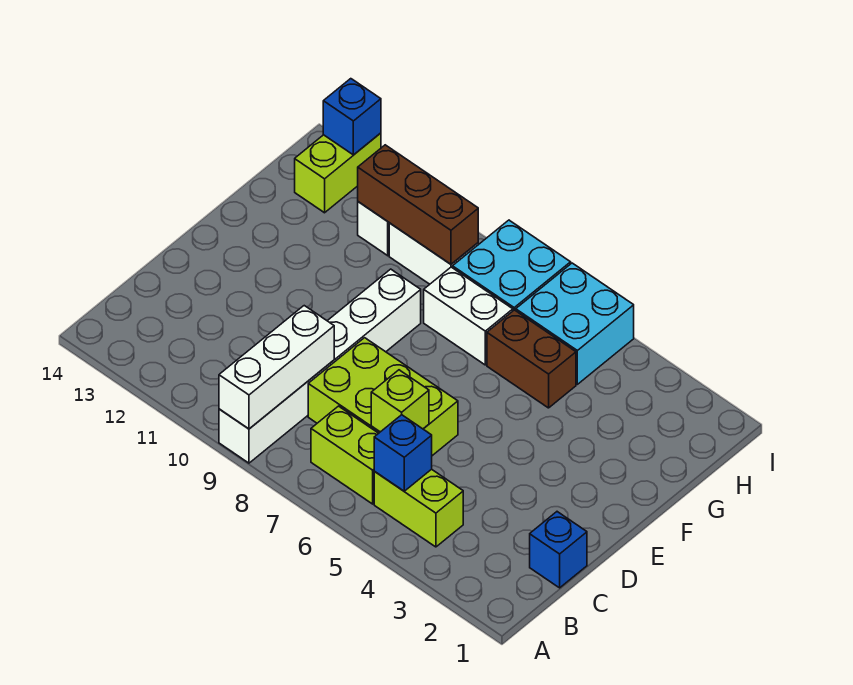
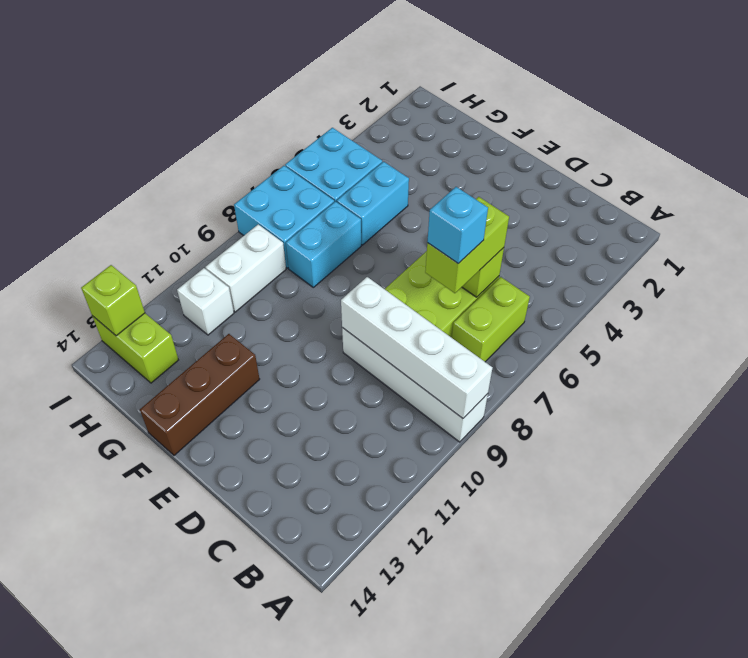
white 1x6 brick [219,269,421,463] -> white 1x4 brick [342,328,488,442]
white 1x3 brick [219,306,334,429] -> white 1x4 brick [341,277,493,418]
lime 1x2 brick [374,469,463,547] -> lime 1x2 brick moved to [425,197,509,293]
blue 1x1 brick [374,415,432,491] -> none
blue 1x1 brick [530,512,587,588] -> none
none -> cyan 1x1 brick [427,187,488,263]
brown 1x2 brick [487,310,576,408] -> cyan 1x2 brick [337,162,409,245]
white 1x2 brick [424,267,513,365] -> cyan 1x2 brick [286,201,361,287]
brown 1x3 brick [358,145,478,264] -> brown 1x3 brick moved to [140,334,260,455]
blue 1x1 brick [323,79,381,155] -> lime 1x1 brick [81,265,145,336]

